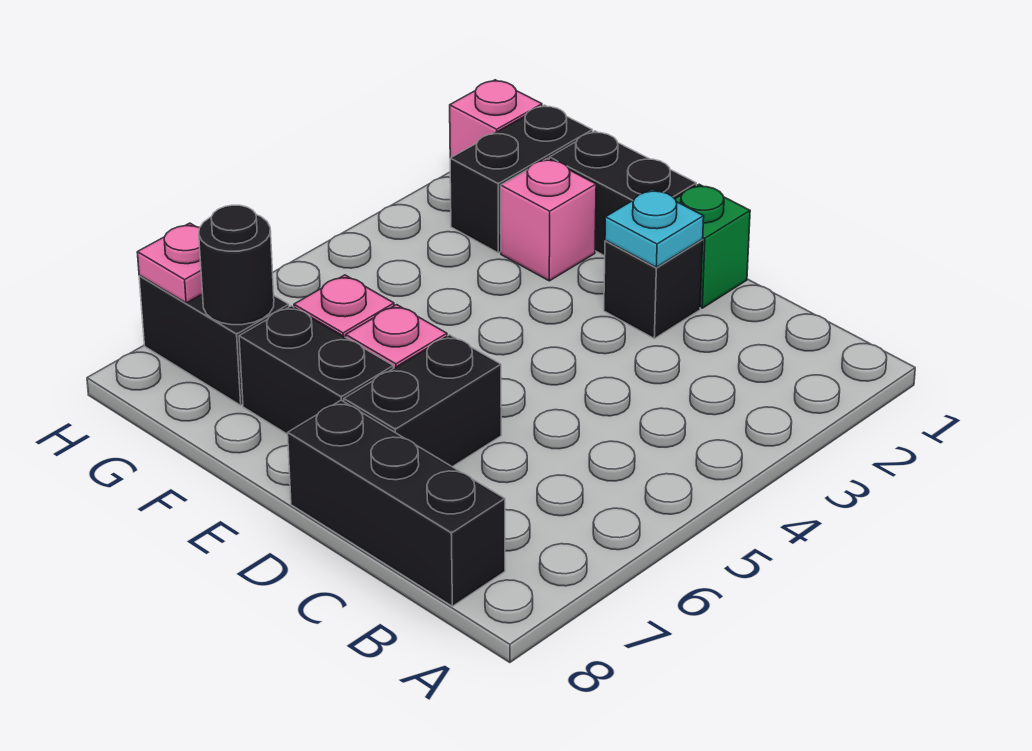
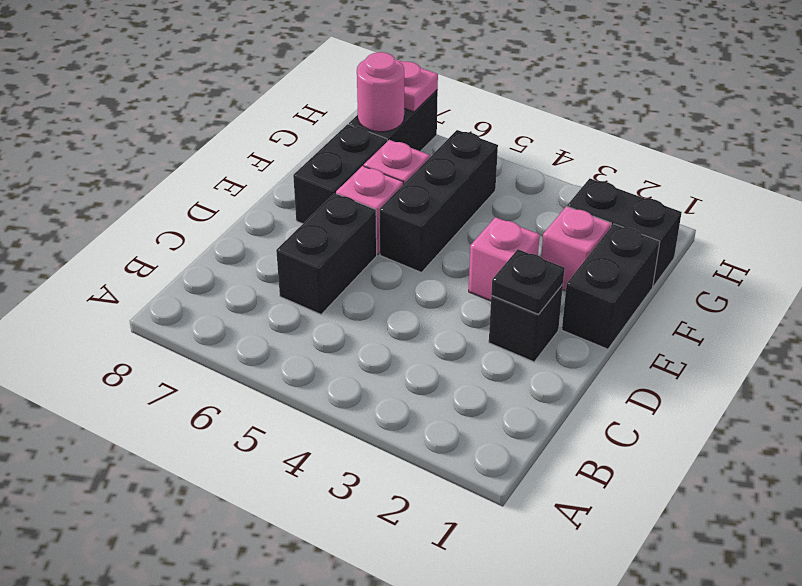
black 1x3 brick [288,400,505,606] -> black 1x3 brick moved to [380,130,498,272]
green 1x1 brick [675,184,750,308] -> none
cyan 1x1 plate [605,189,704,267] -> black 1x1 plate [491,249,565,314]
black 1x2 brick [344,335,501,467] -> black 1x2 brick turned to [276,193,377,314]
black 1x1 round brick [199,205,274,325] -> pink 1x1 round brick [357,52,404,132]
pink 1x1 brick [450,80,542,158] -> pink 1x1 brick moved to [469,217,540,301]

